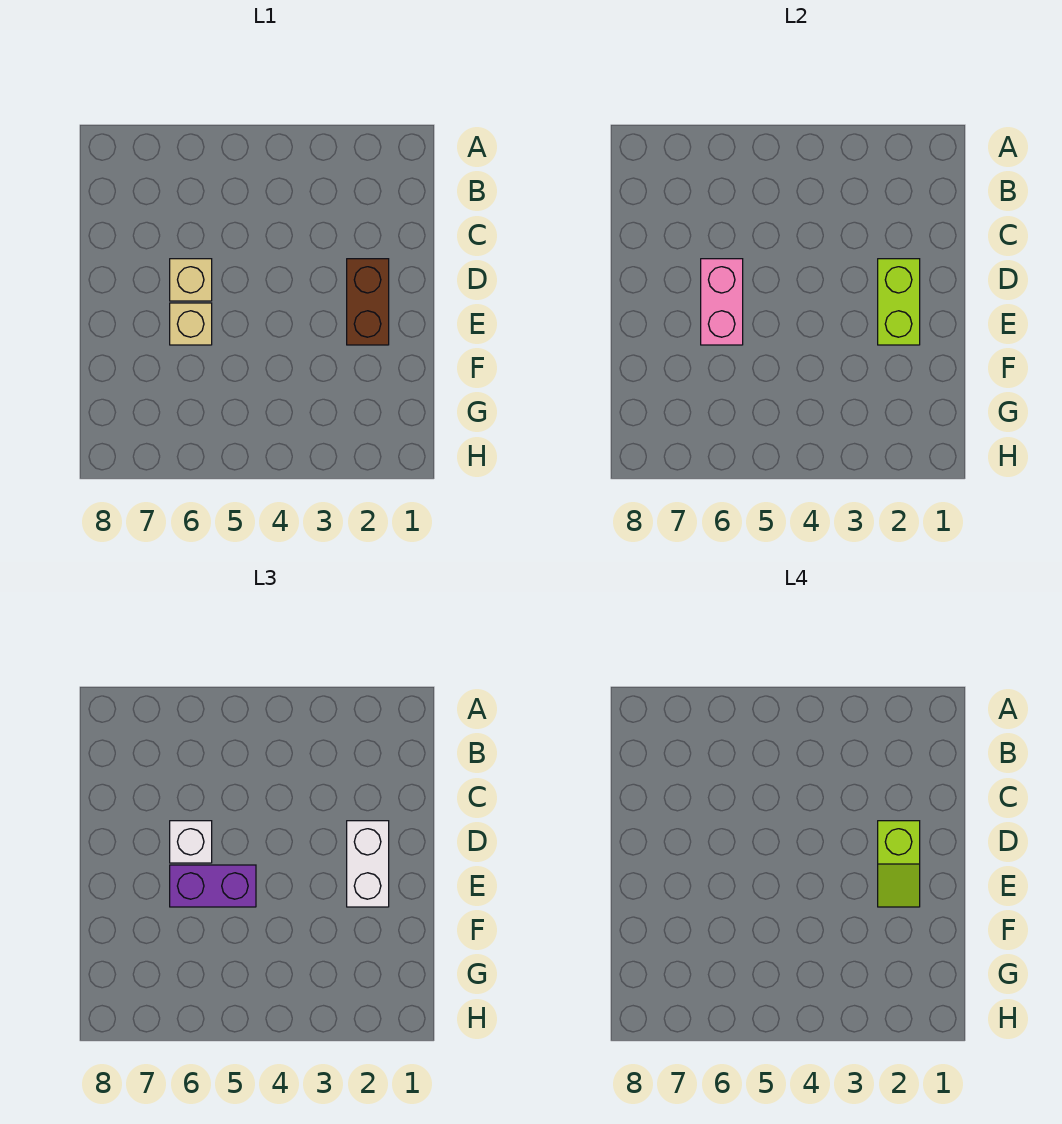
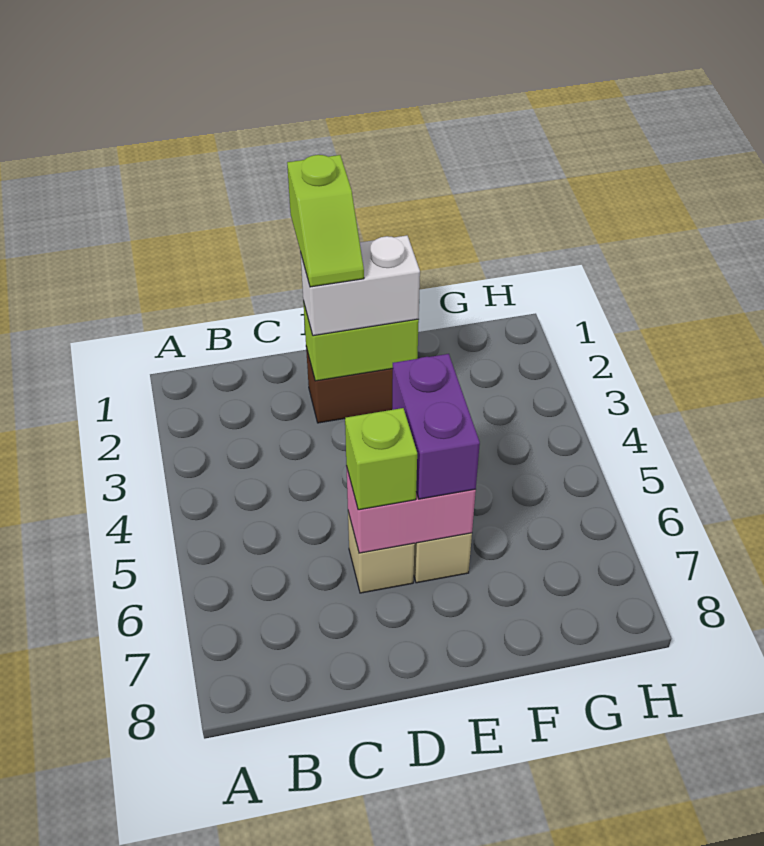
lime 1x2 slope [878,821,920,907] -> lime 1x2 slope turned to [287,155,364,287]
white 1x1 brick [170,821,212,863] -> lime 1x1 brick [345,408,417,510]

